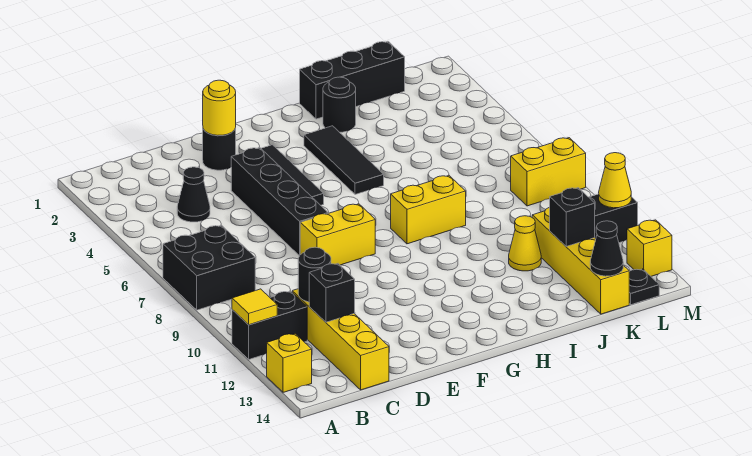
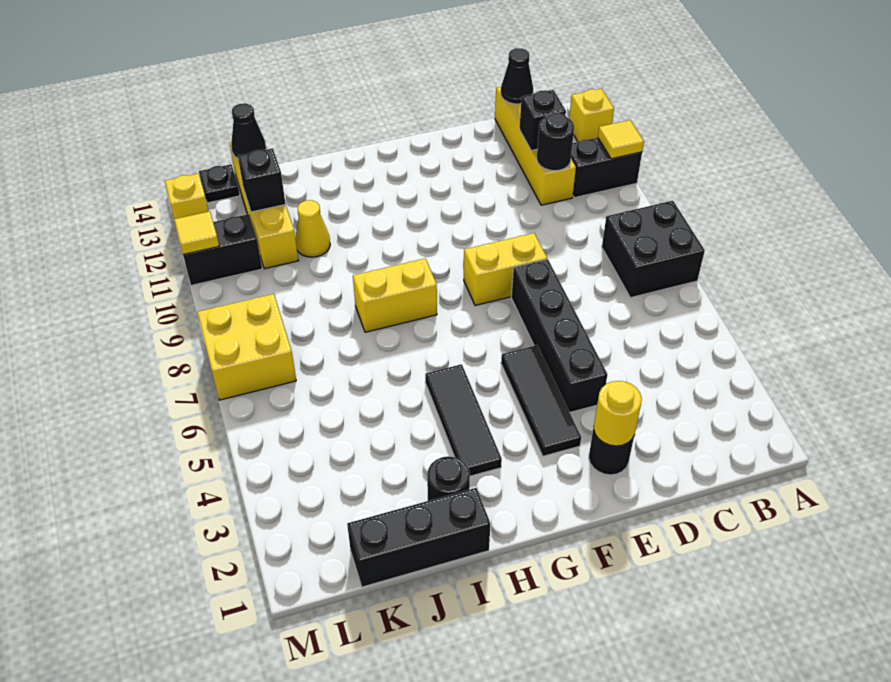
black 1x1 cone [177,167,210,222] -> black 1x1 cone moved to [501,48,533,104]
yellow 1x2 brick [511,138,586,206] -> yellow 2x2 brick [197,294,296,400]
yellow 1x1 cone [599,153,631,208] -> yellow 1x1 tile [174,211,219,254]

